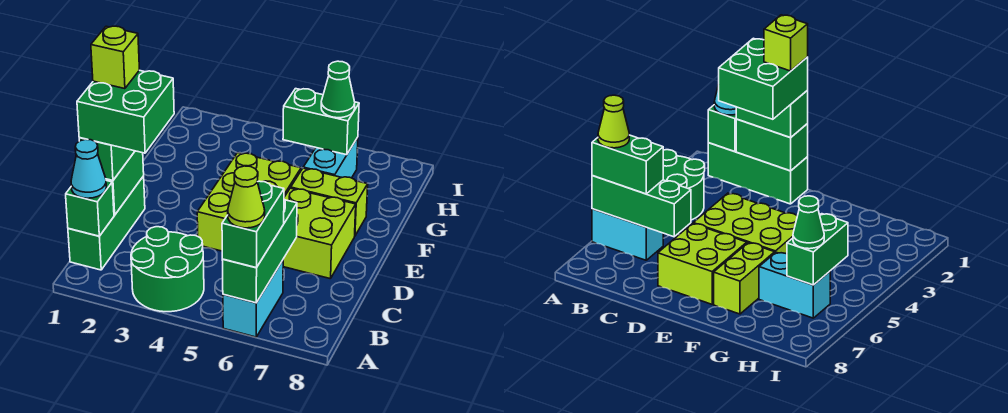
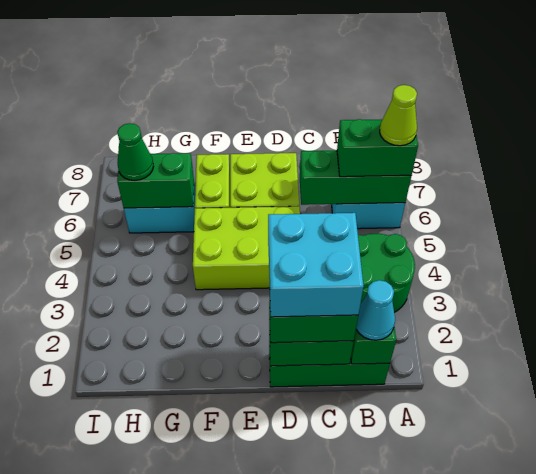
green 2x2 brick [77,70,174,153] -> cyan 2x2 brick [268,213,364,317]
lime 1x1 brick [91,26,139,89] -> none
green 1x2 brick [283,89,359,155] -> green 1x2 brick turned to [117,153,194,208]

